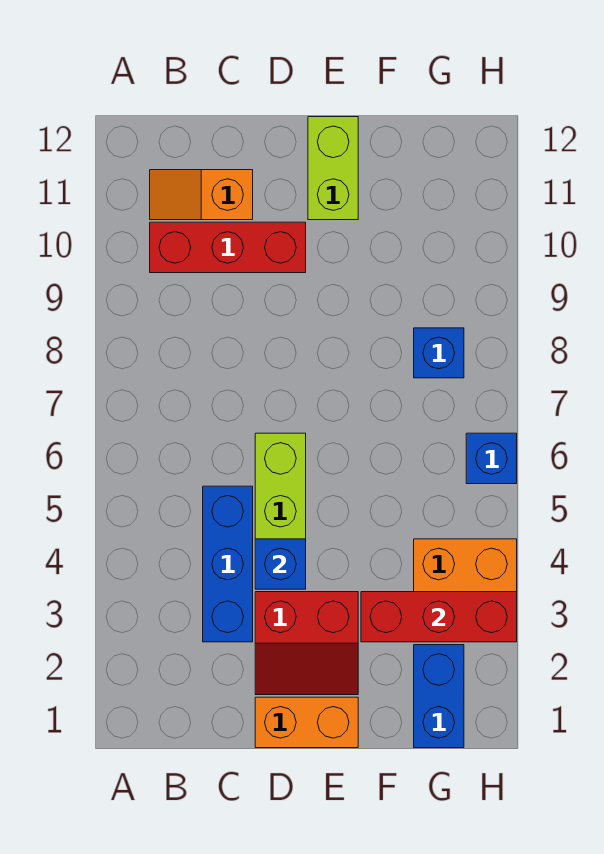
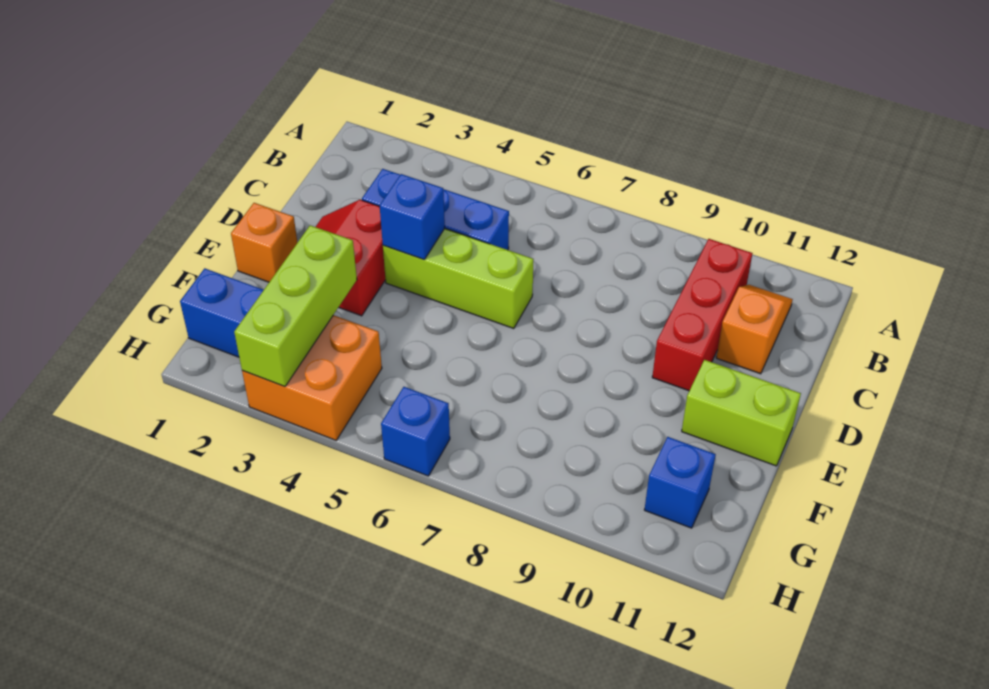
orange 1x2 brick [255,697,358,748] -> orange 1x1 brick [231,203,297,282]
red 1x3 brick [361,592,517,642] -> lime 1x3 brick [234,225,357,387]
blue 1x1 brick [414,328,464,378] -> blue 1x1 brick moved to [644,437,716,528]

